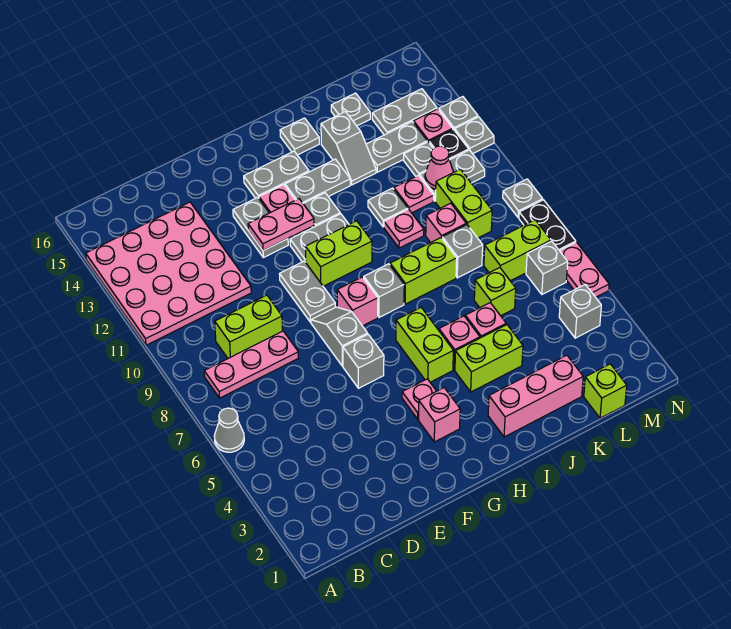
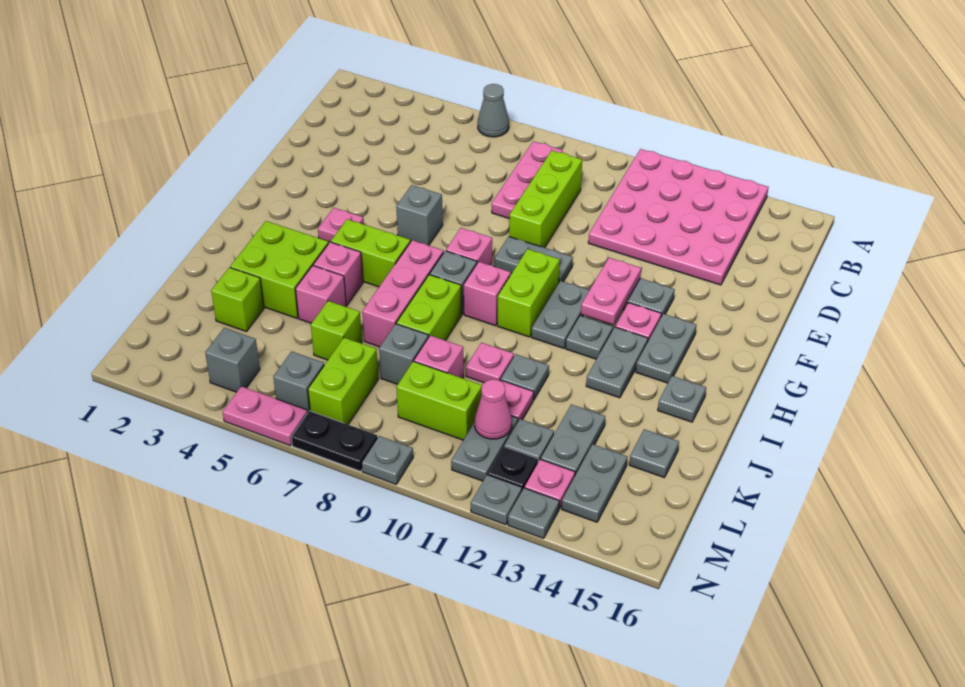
lime 1x2 brick [215,295,283,358] -> lime 1x3 brick [509,151,582,248]
grey 1x2 slope [311,307,368,366] -> none
pink 1x1 brick [419,388,460,442] -> pink 1x1 brick moved to [464,262,511,326]
pink 1x3 brick [488,355,583,437] -> pink 1x3 brick moved to [362,240,444,347]
lime 1x2 brick [455,324,523,392] -> lime 2x2 brick [230,221,329,318]
grey 1x2 slope [321,112,376,185] -> none
lime 1x1 brick [584,364,627,418] -> lime 1x1 brick moved to [211,267,264,332]

